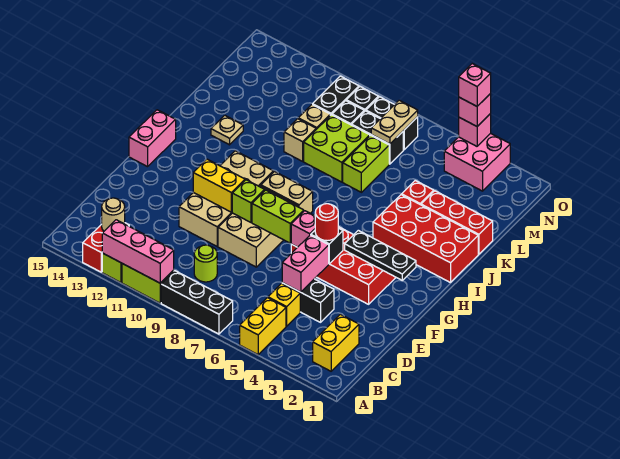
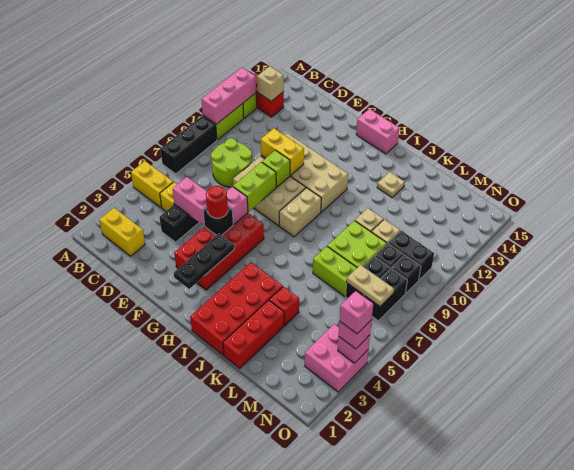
tan 1x1 round brick [102,198,125,231] -> tan 1x1 brick [257,66,284,101]
lime 1x1 round brick [194,245,217,282] -> lime 2x2 round brick [211,138,252,187]
yellow 1x2 brick [193,159,245,212] -> yellow 1x2 brick turned to [261,128,304,175]

